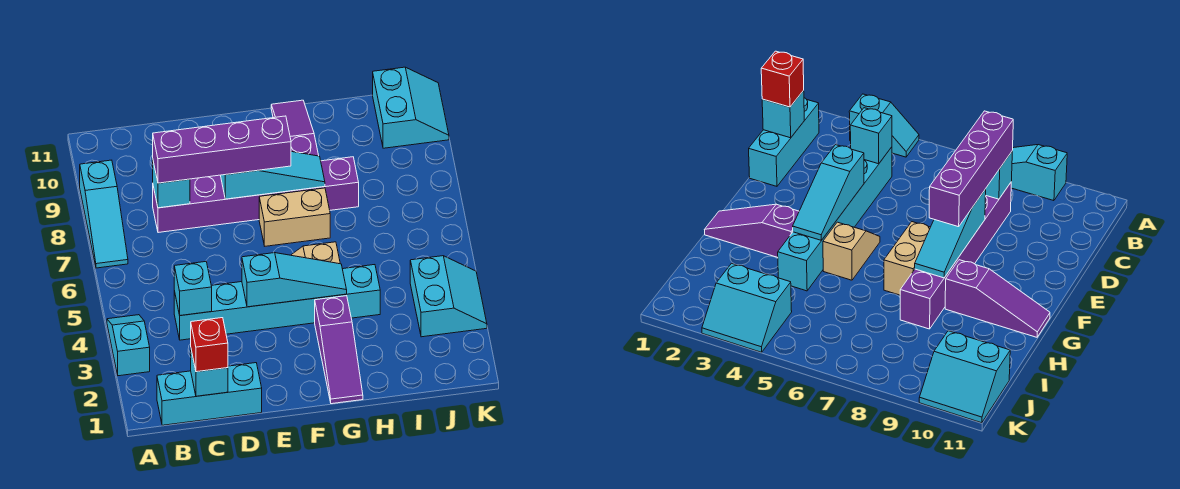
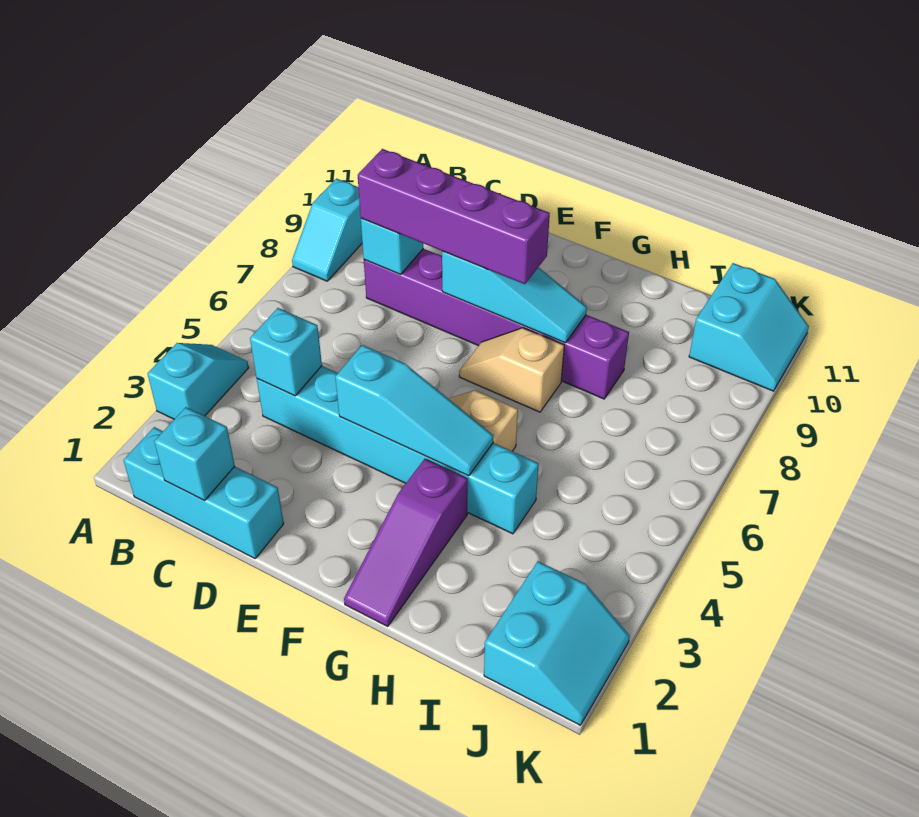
cyan 1x3 slope [80,160,128,268] -> cyan 1x2 slope [292,179,362,281]
red 1x1 brick [191,318,228,372] -> none
tan 1x2 brick [259,188,330,246] -> tan 1x2 slope [459,328,564,412]
purple 1x3 slope [271,100,319,156] -> none
cyan 2x2 slope [410,256,487,337] -> cyan 2x2 slope moved to [484,561,630,725]

